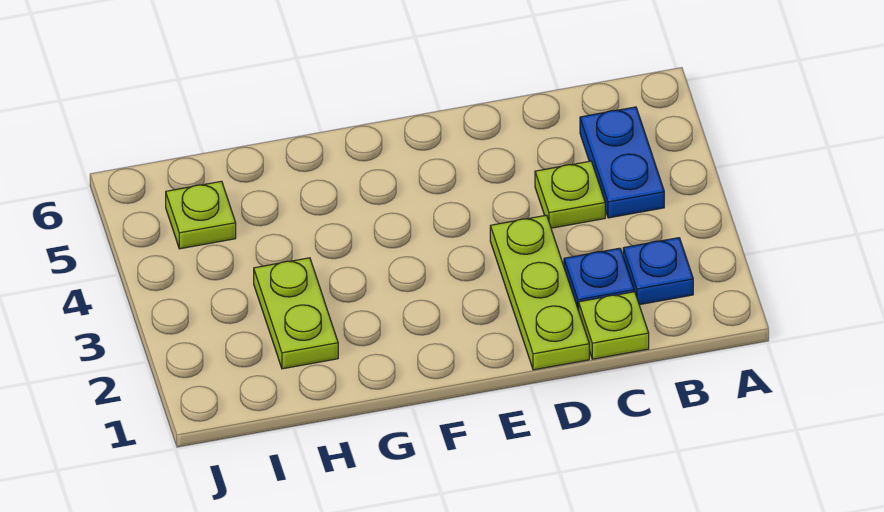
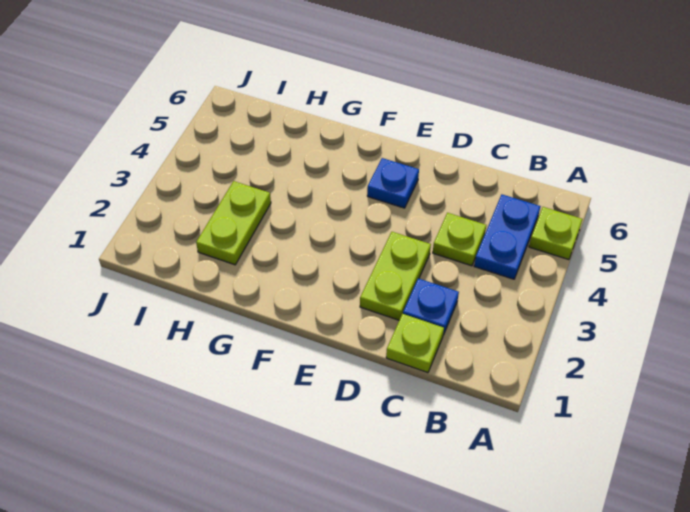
blue 1x1 plate [623,238,693,305] -> blue 1x1 plate moved to [367,158,419,208]
lime 1x3 plate [490,215,589,370] -> lime 1x2 plate [360,232,431,320]
lime 1x1 plate [166,181,236,249] -> lime 1x1 plate moved to [529,207,582,260]

